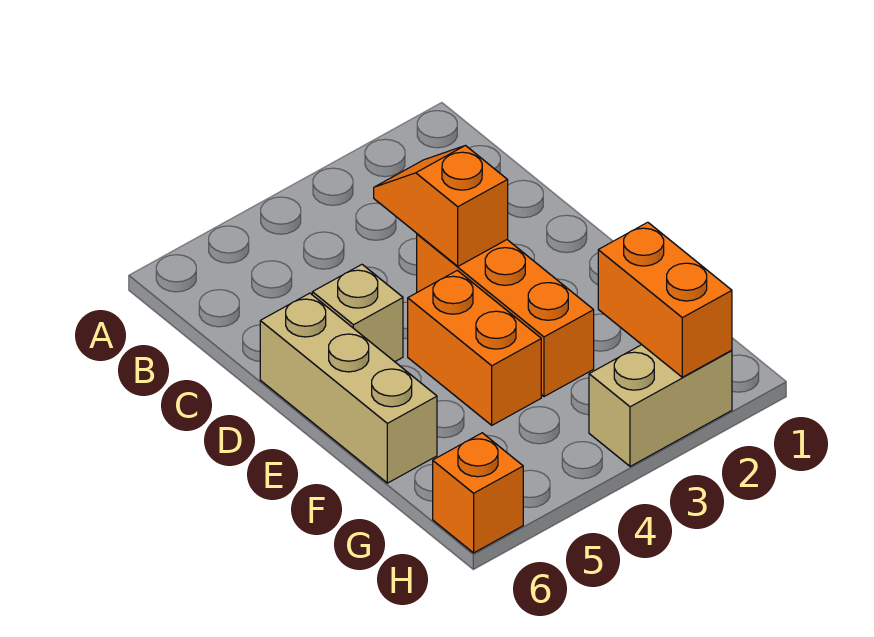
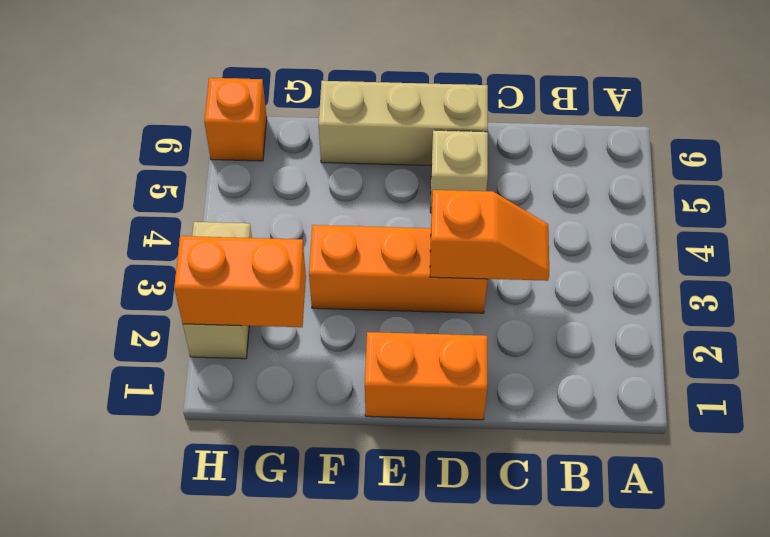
orange 1x2 brick [408,270,541,425] -> orange 1x2 brick moved to [365,332,487,420]

